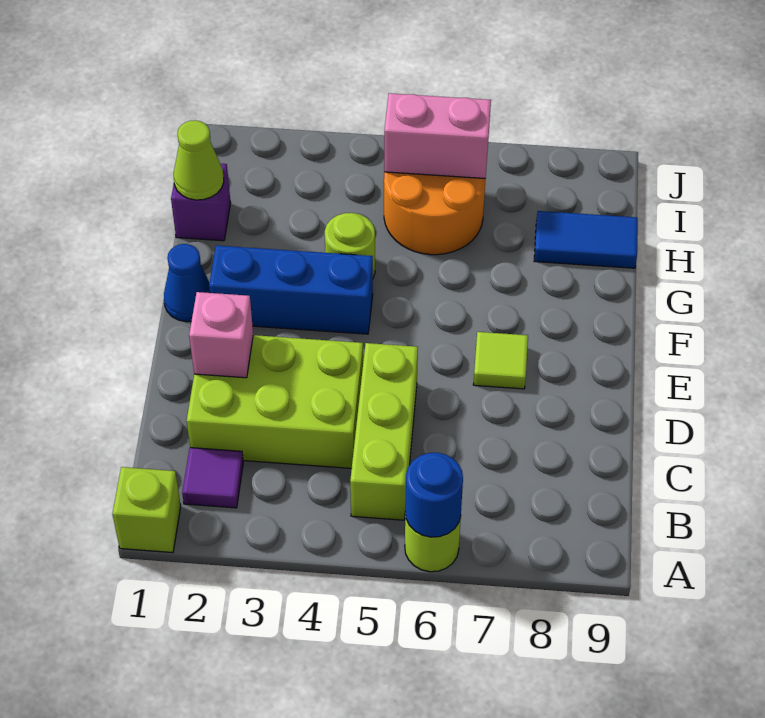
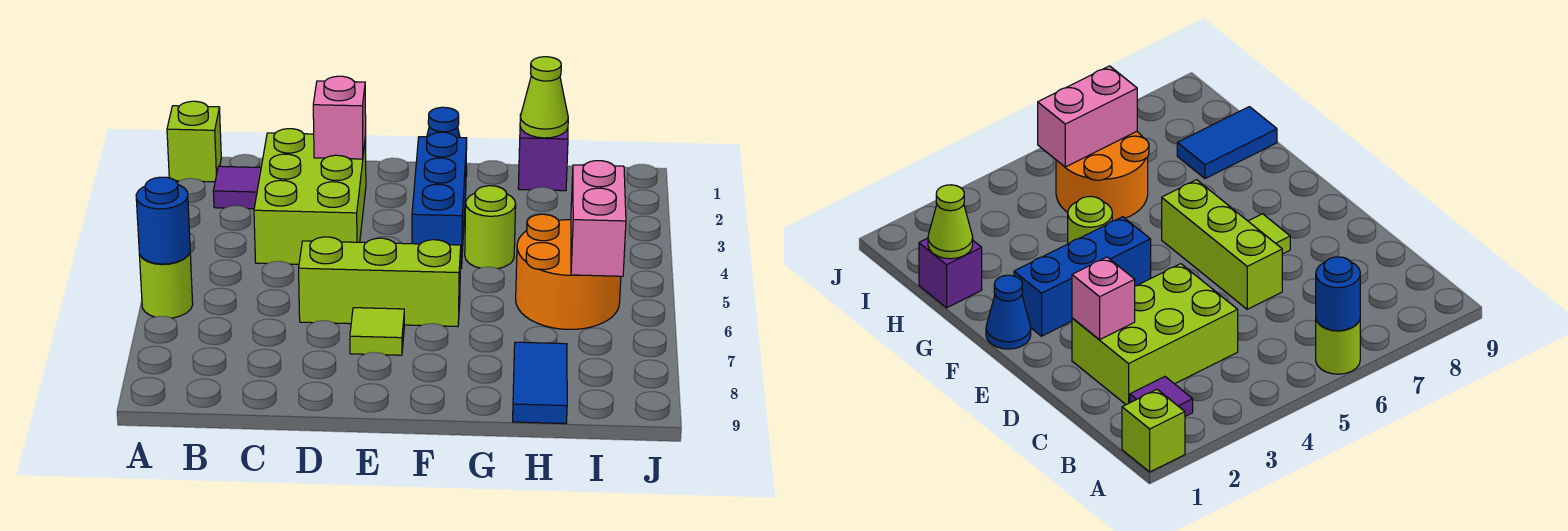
lime 1x3 brick [350,343,418,520] -> lime 1x3 brick moved to [299,237,461,326]

